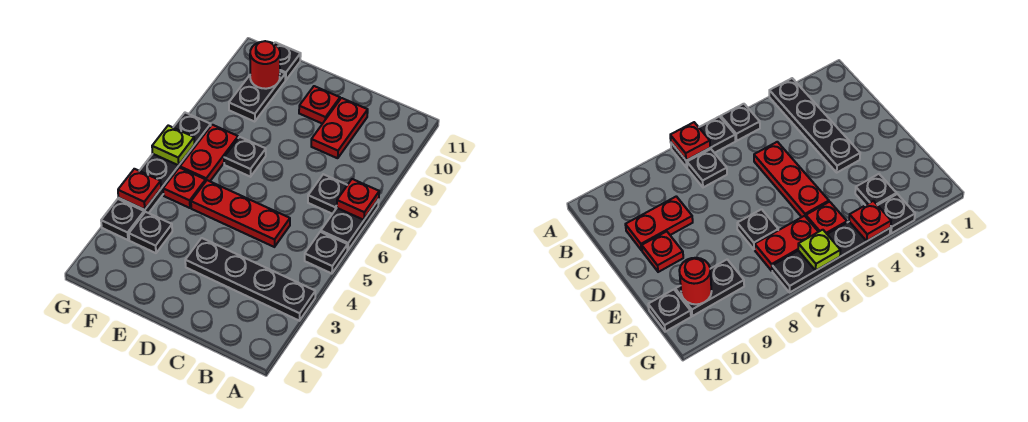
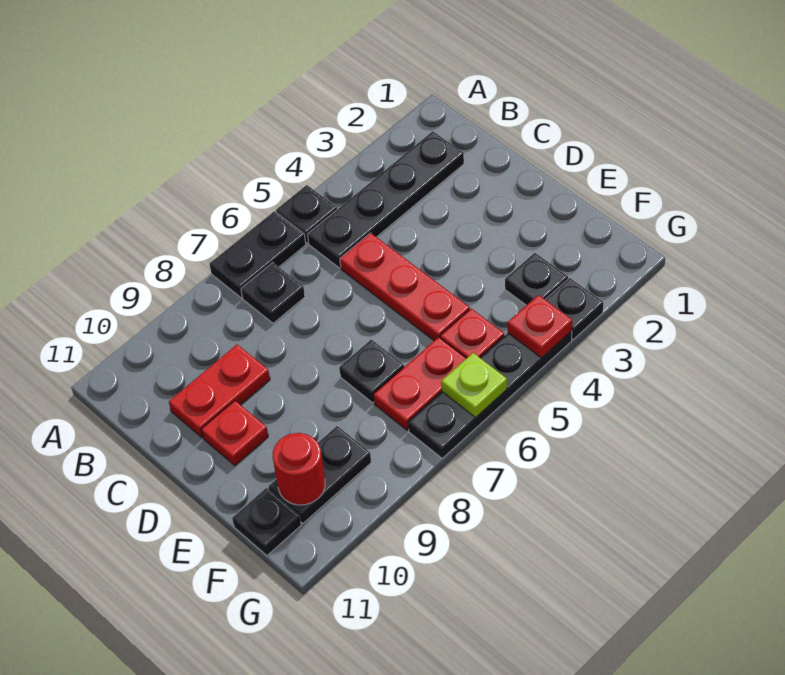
black 1x4 plate [185,238,315,321] -> black 1x4 plate turned to [308,131,464,268]
red 1x1 plate [337,179,379,220] -> none

